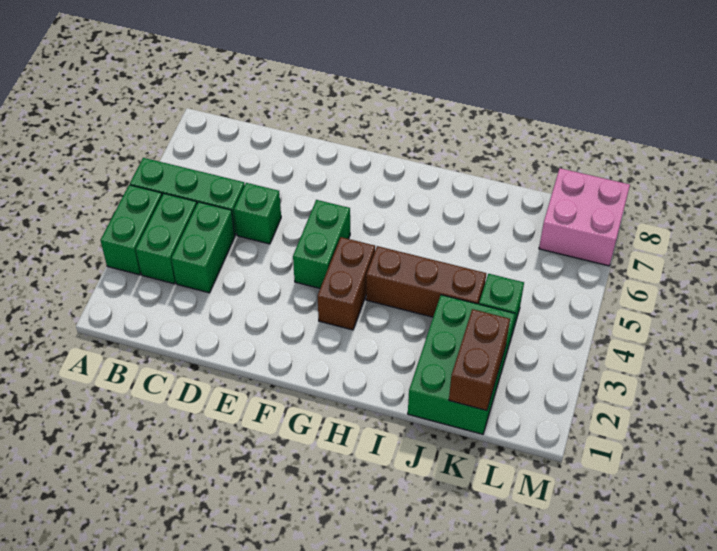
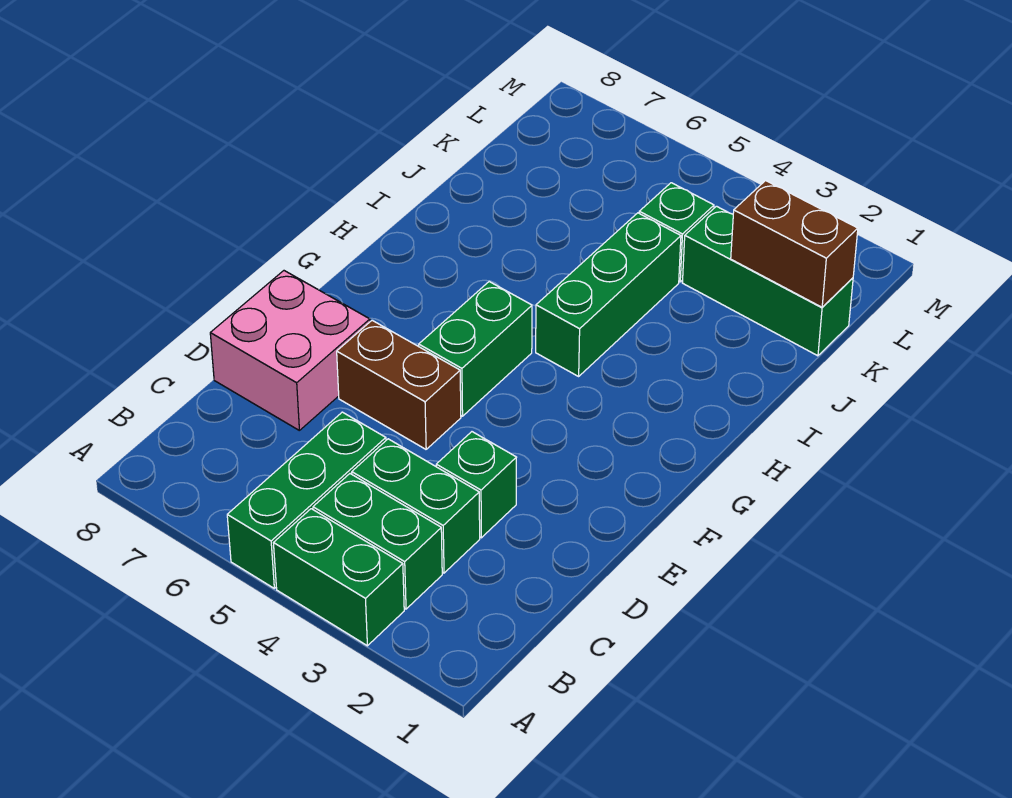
green 1x1 brick [234,183,281,244] -> green 1x1 brick moved to [436,432,517,538]
green 1x2 brick [293,200,350,288] -> green 1x2 brick turned to [419,282,532,416]
brown 1x2 brick [318,237,375,330] -> brown 1x2 brick moved to [337,320,461,449]
brown 1x3 brick [366,246,486,317] -> green 1x3 brick [536,213,681,376]
green 2x3 brick [408,295,515,434] -> green 1x3 brick [682,206,853,356]
pink 2x2 brick [539,168,630,266] -> pink 2x2 brick moved to [210,271,370,430]

